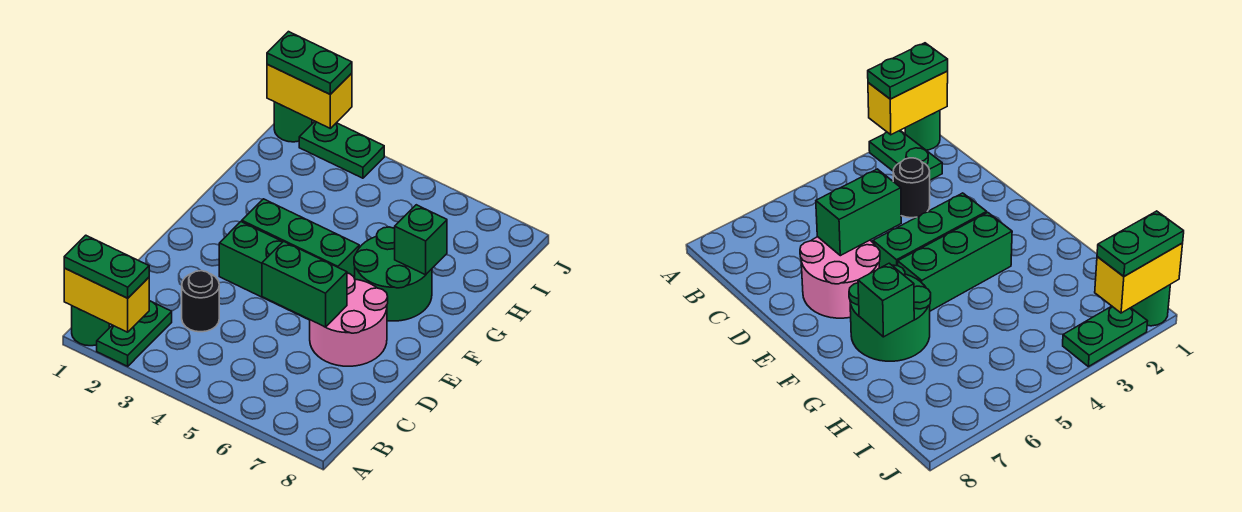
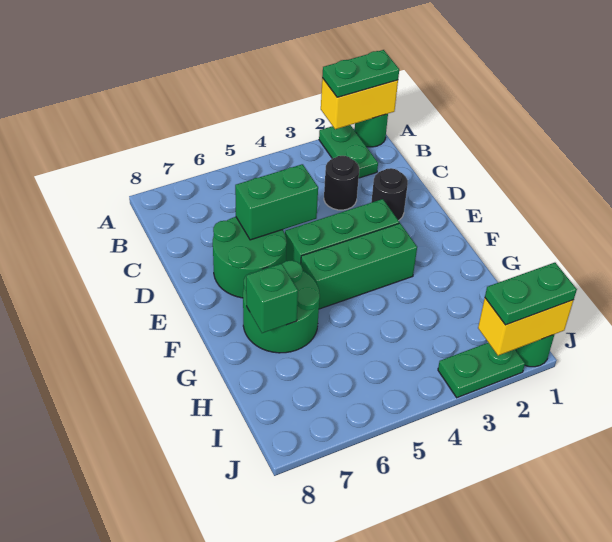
none -> black 1x1 round brick [371,168,408,221]
pink 2x2 round brick [310,273,388,366] -> green 2x2 round brick [213,217,287,298]

